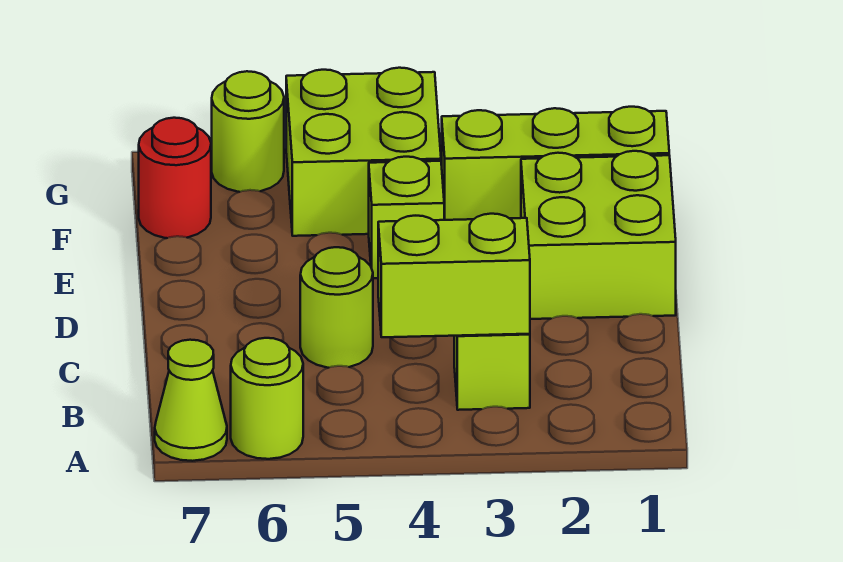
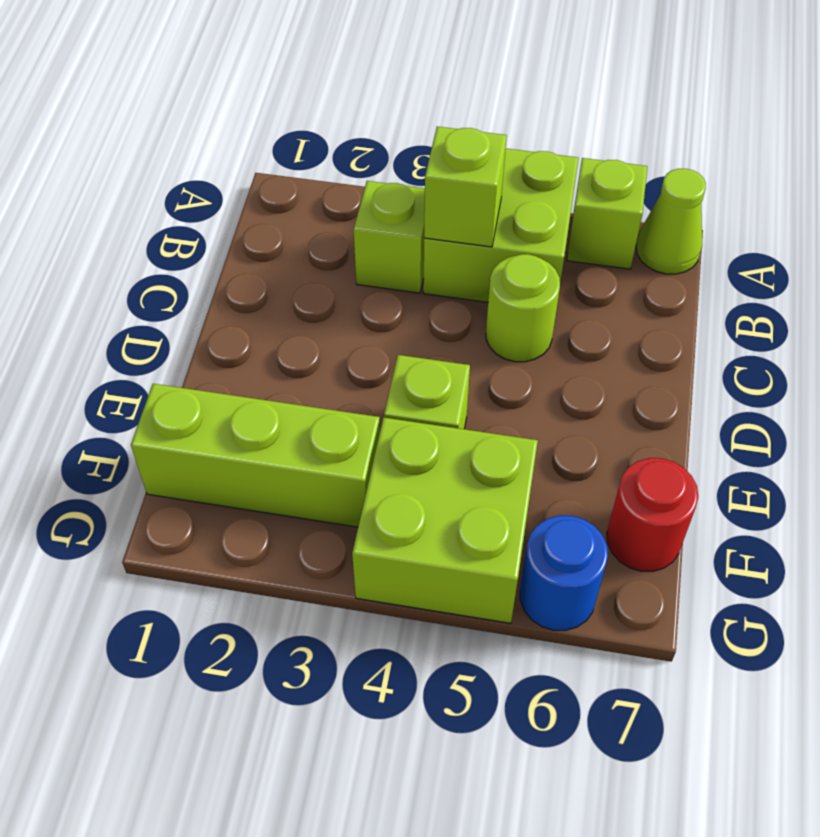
lime 1x1 round brick [231,338,303,459] -> lime 1x1 brick [567,158,647,269]
lime 1x2 brick [378,214,530,337] -> lime 1x1 brick [424,127,507,247]
lime 2x2 brick [521,151,676,319] -> lime 2x2 brick moved to [423,149,579,302]
lime 1x1 round brick [212,71,284,192] -> blue 1x1 round brick [520,515,608,630]

